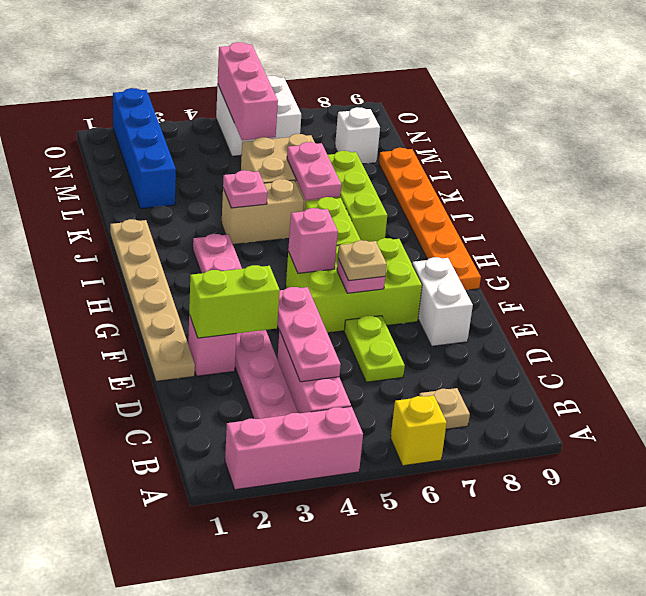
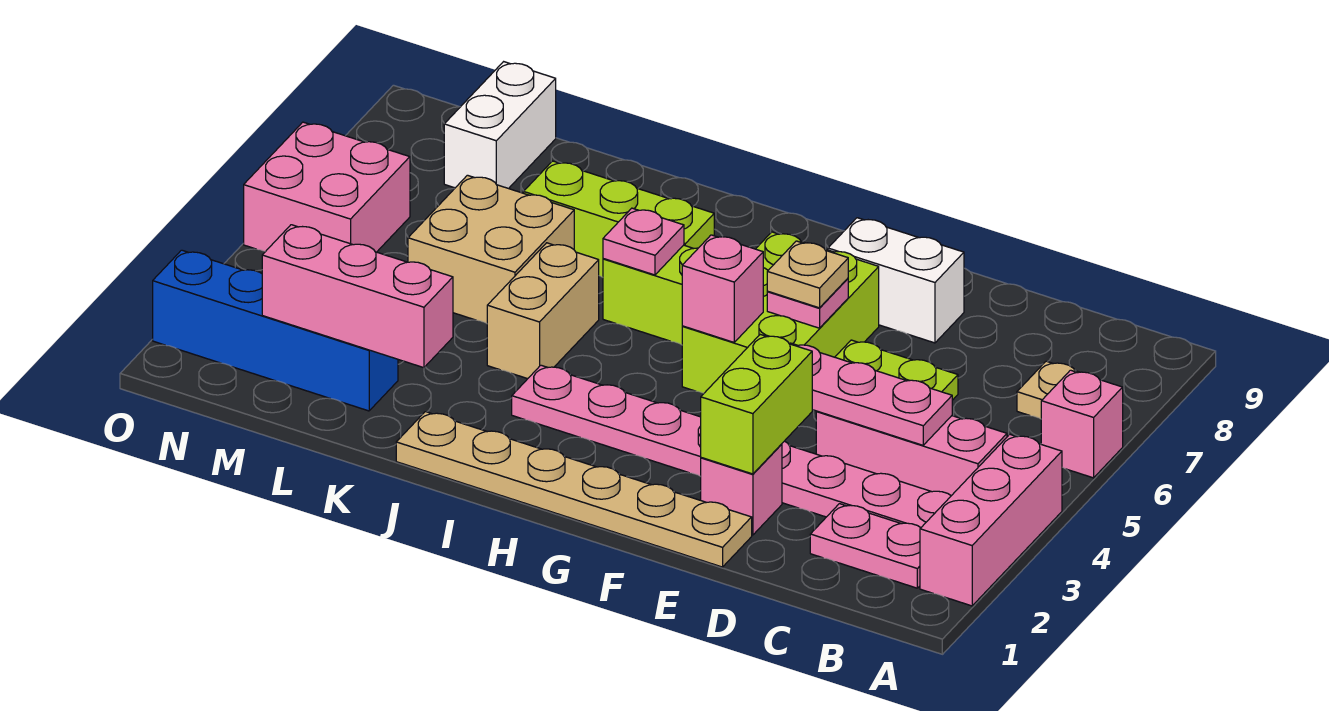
yellow 1x1 brick [391,395,447,466] -> pink 1x1 brick [1041,370,1123,478]
orange 1x6 plate [379,148,481,290] -> none
pink 1x1 plate [223,170,268,208] -> pink 1x1 plate moved to [603,208,684,275]
pink 1x2 plate [287,142,341,200] -> pink 1x2 plate moved to [810,504,920,588]
pink 1x3 brick [218,42,278,140] -> pink 1x3 brick moved to [262,225,453,368]
white 1x1 brick [335,107,380,163] -> white 1x2 brick [444,62,556,189]
white 2x2 brick [216,76,301,156] -> pink 2x2 brick [244,122,410,252]

